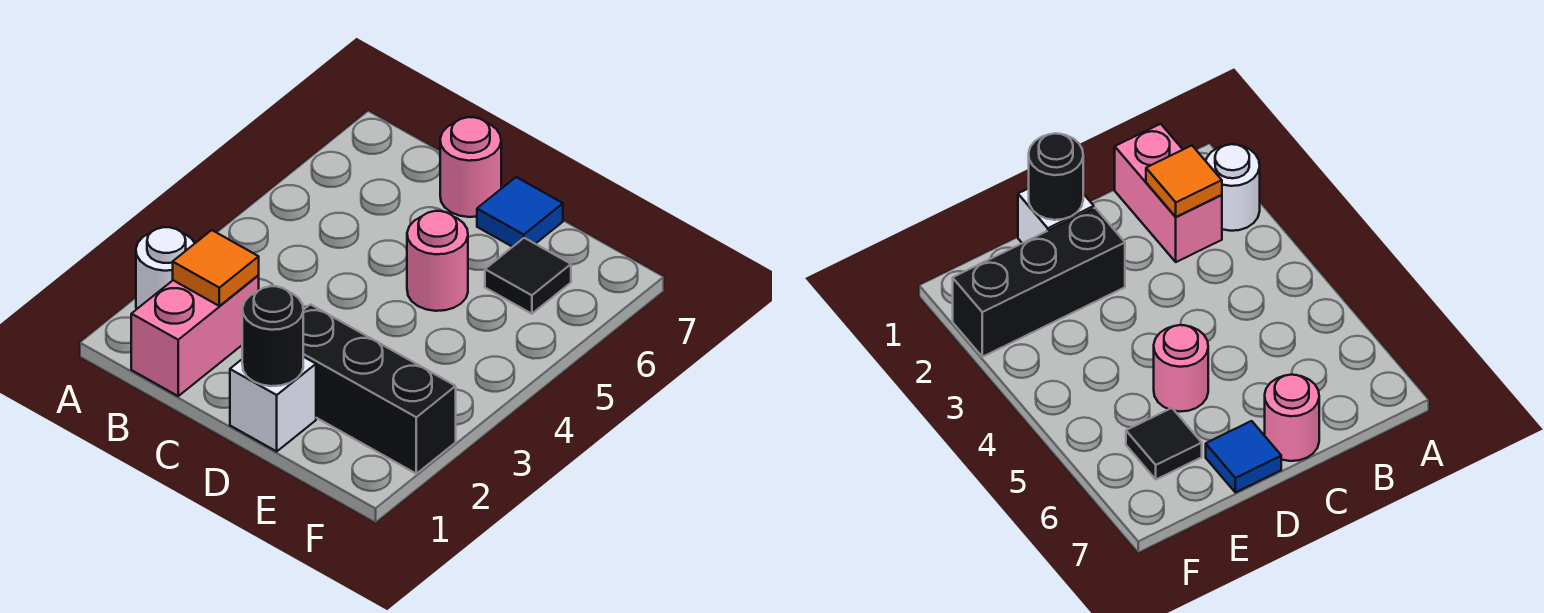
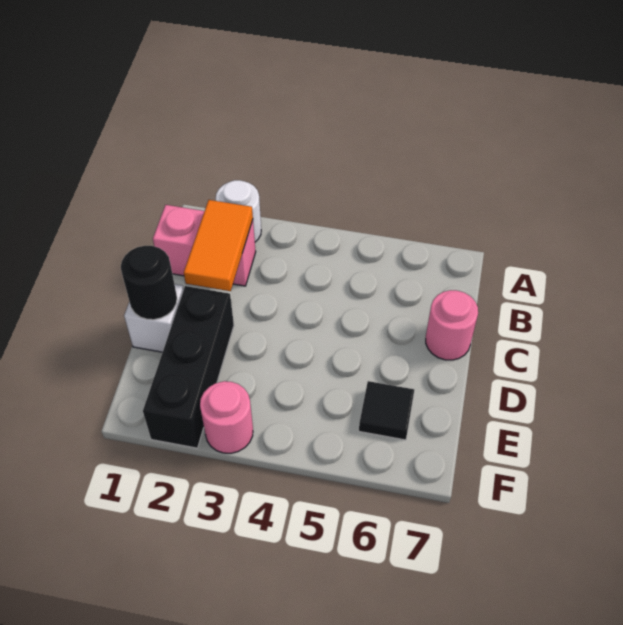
orange 1x1 tile [173,230,259,306] -> orange 1x2 tile [184,200,253,291]
pink 1x1 round brick [407,211,468,311] -> pink 1x1 round brick moved to [200,381,253,453]
blue 1x1 tile [477,177,563,247] -> none

